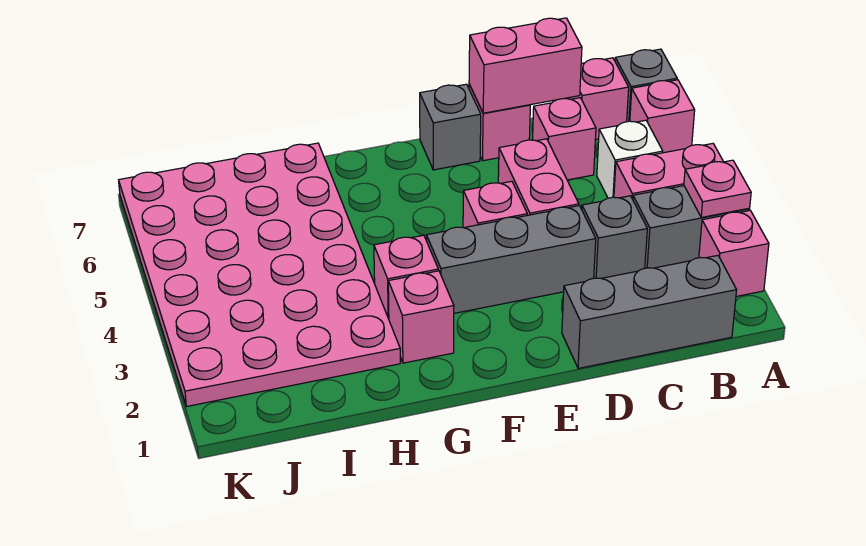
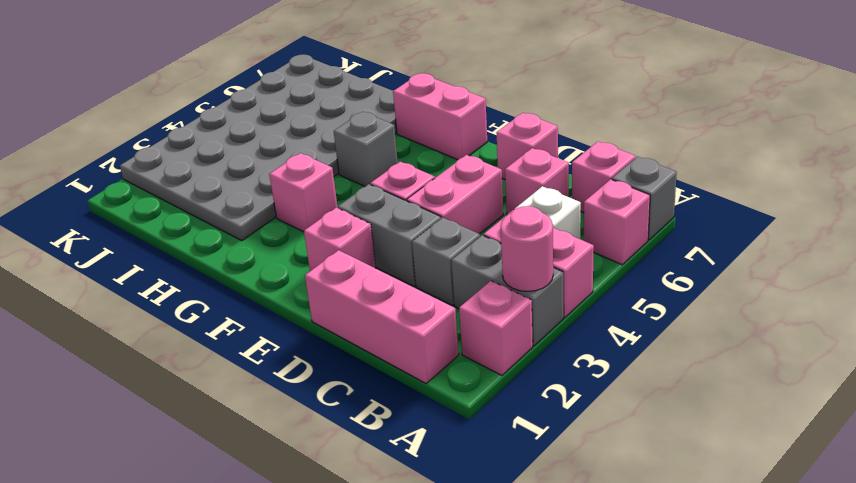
pink 1x1 plate [684,160,751,217] -> pink 1x1 round brick [501,206,553,291]
grey 1x3 brick [562,256,737,368] -> pink 1x3 brick [305,250,459,383]
pink 1x2 brick [469,18,582,113] -> pink 1x2 brick moved to [393,73,487,160]
grey 1x3 brick [427,206,596,313] -> grey 1x2 brick [338,184,441,286]
grey 1x1 brick [420,84,481,170] -> grey 1x1 brick moved to [334,112,398,187]
pink 1x1 brick [388,271,454,363] -> pink 1x1 brick moved to [304,208,376,271]
pink 4x6 plate [119,143,400,407] -> grey 4x6 plate [120,55,397,241]

